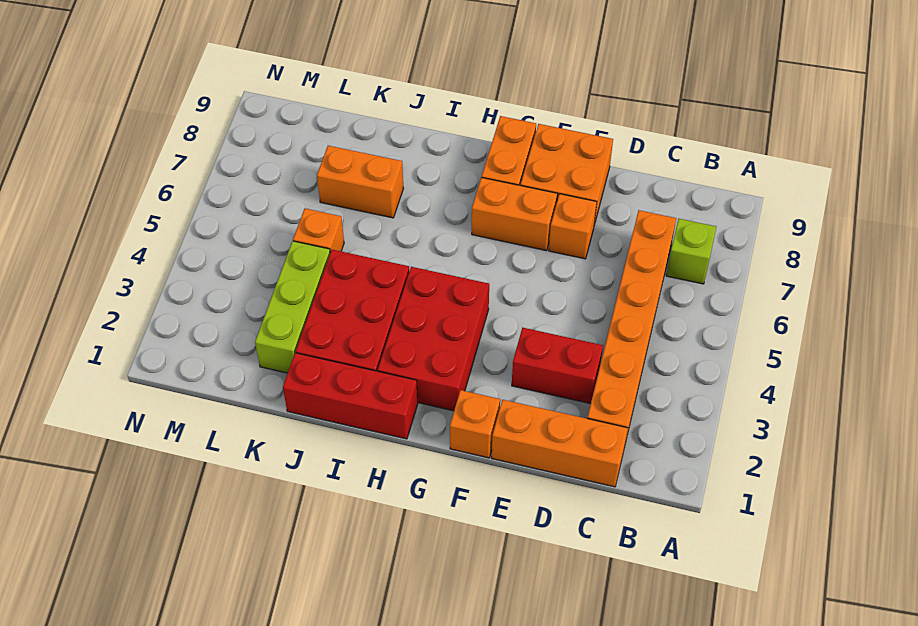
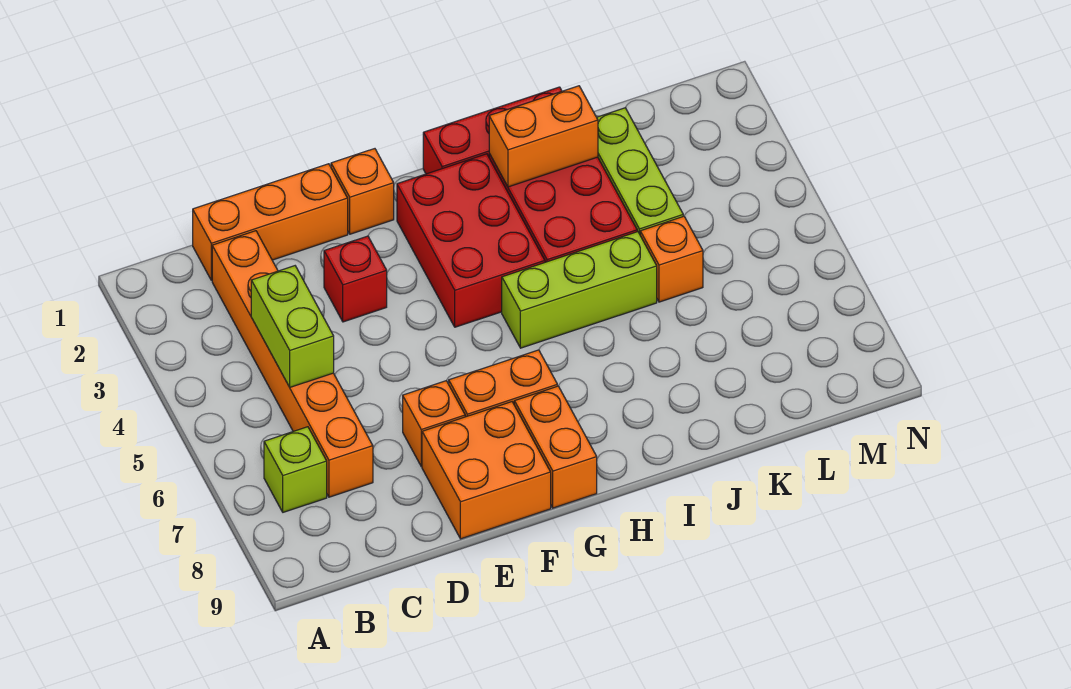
none -> lime 1x2 brick [251,266,334,387]
red 1x2 brick [512,328,603,404] -> red 1x1 brick [324,236,387,322]
none -> lime 1x3 brick [502,232,657,348]
orange 1x2 brick [317,146,403,218] -> orange 1x2 brick moved to [489,86,598,187]

